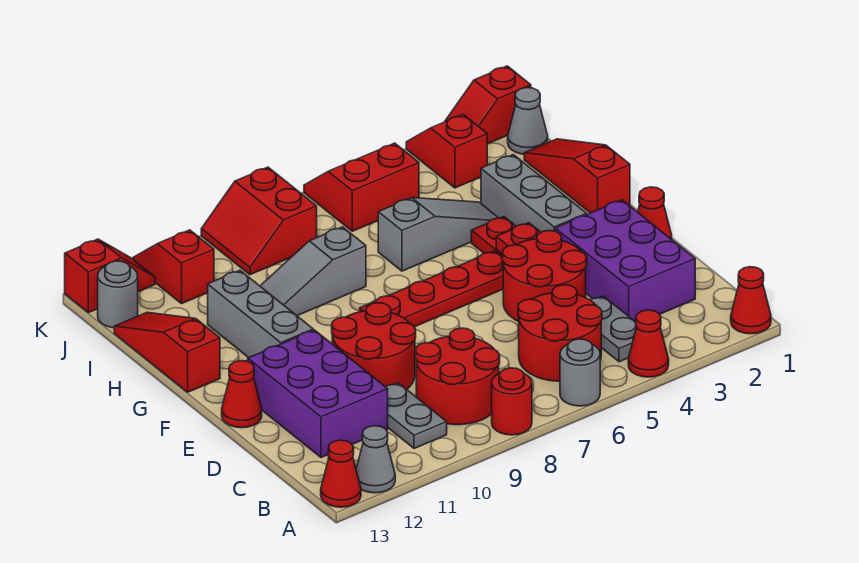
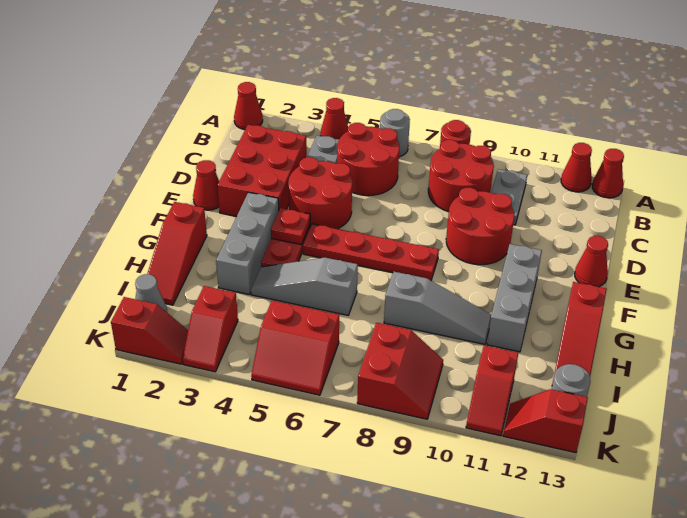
grey 1x1 cone [356,426,395,493] -> red 1x1 cone [561,143,592,192]
purple 2x3 brick [555,200,695,322] -> red 2x3 brick [217,125,307,217]
purple 2x3 brick [248,330,388,457] -> none

